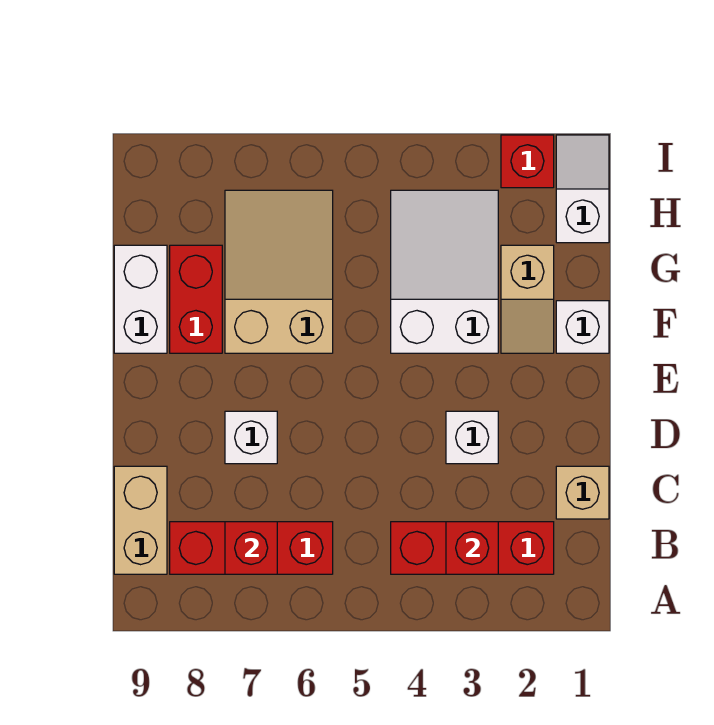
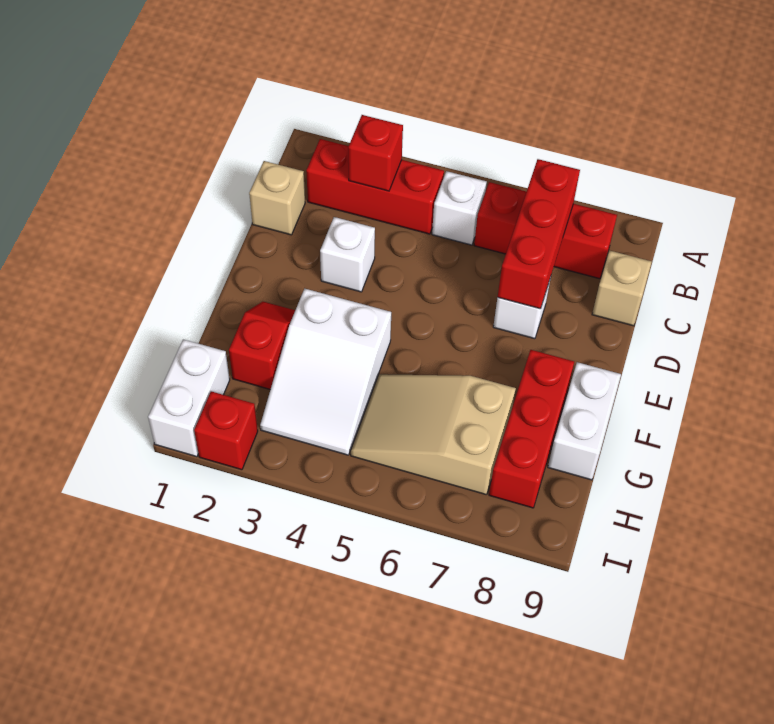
red 1x1 brick [225,522,277,574] -> red 1x3 brick [498,159,580,309]
tan 1x2 brick [114,466,167,574] -> tan 1x1 brick [592,251,652,326]
white 1x1 brick [556,301,609,353] -> white 1x1 brick moved to [432,171,487,245]
tan 1x2 slope [501,245,554,353] -> red 1x2 slope [229,302,295,390]
tan 2x3 slope [225,190,333,353] -> tan 2x3 slope turned to [351,374,516,495]
red 1x2 brick [170,245,222,353] -> red 1x3 brick [489,350,574,508]
white 1x2 slope [556,135,609,243] -> white 1x2 brick [148,339,230,457]

